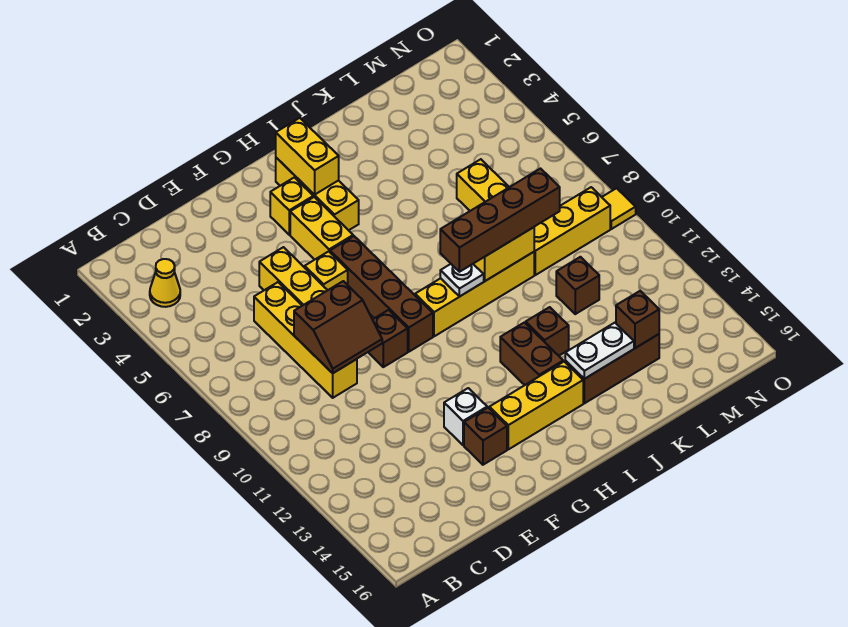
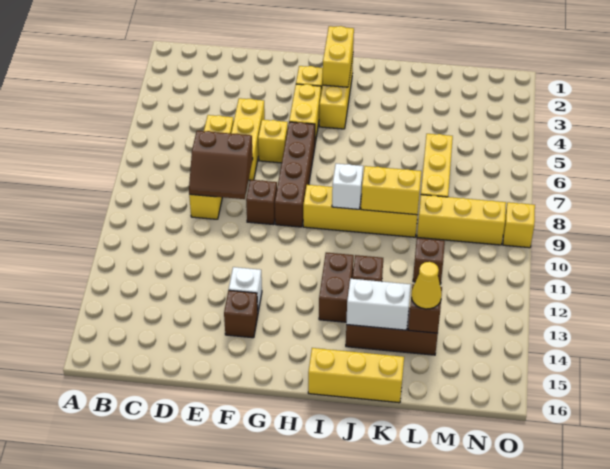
yellow 1x1 cone [150,259,180,307] -> yellow 1x1 cone moved to [411,262,442,309]
yellow 1x3 brick [489,362,583,449] -> yellow 1x3 brick moved to [308,348,404,403]
white 1x1 plate [440,264,484,296] -> white 1x1 brick [332,164,363,209]
brown 1x4 brick [440,169,560,272] -> none
white 1x2 plate [565,323,634,379] -> white 1x2 brick [346,279,411,330]
yellow 1x1 tile [602,188,636,229] -> yellow 1x1 brick [503,202,535,248]

